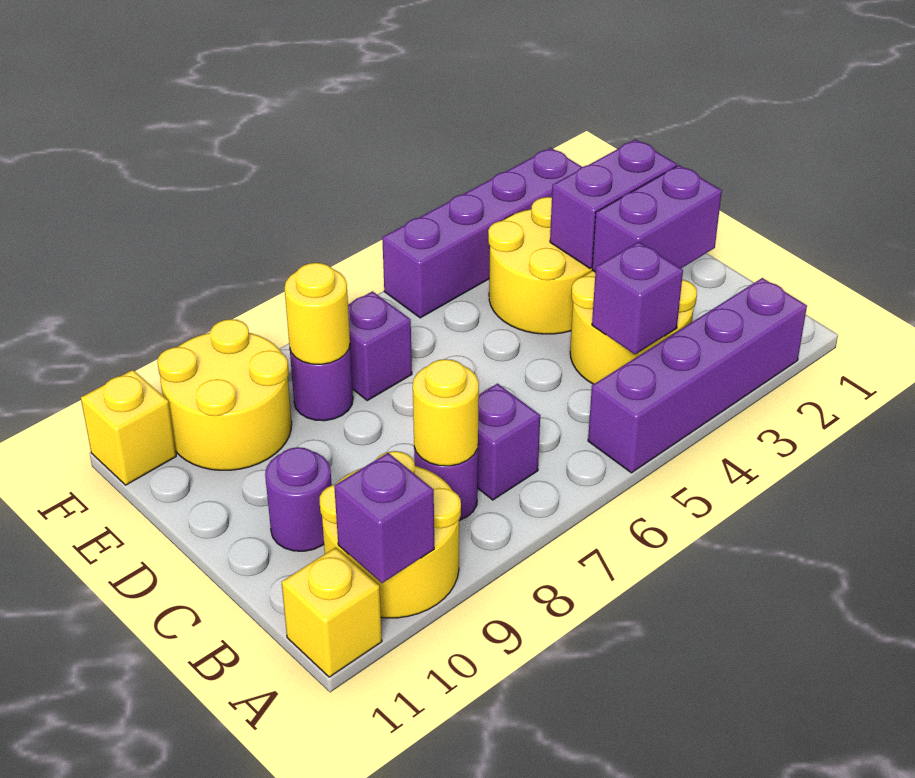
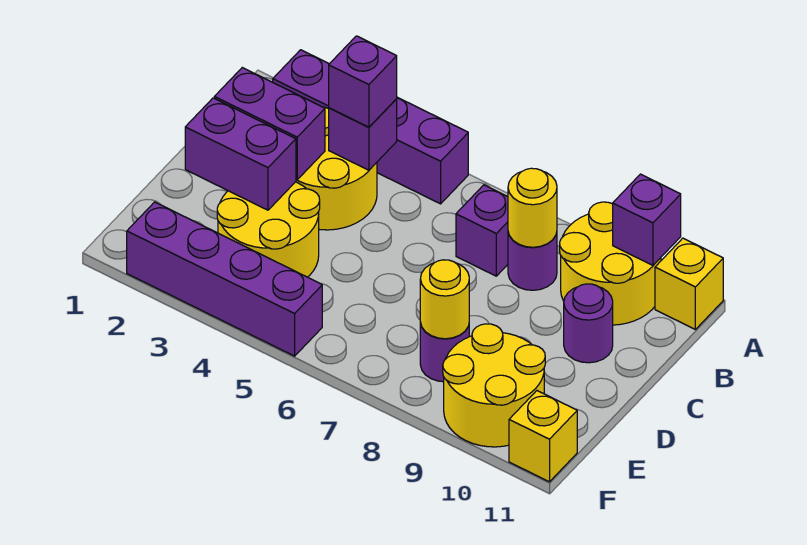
purple 1x1 brick [348,291,412,400] -> purple 1x1 brick moved to [329,36,397,127]

